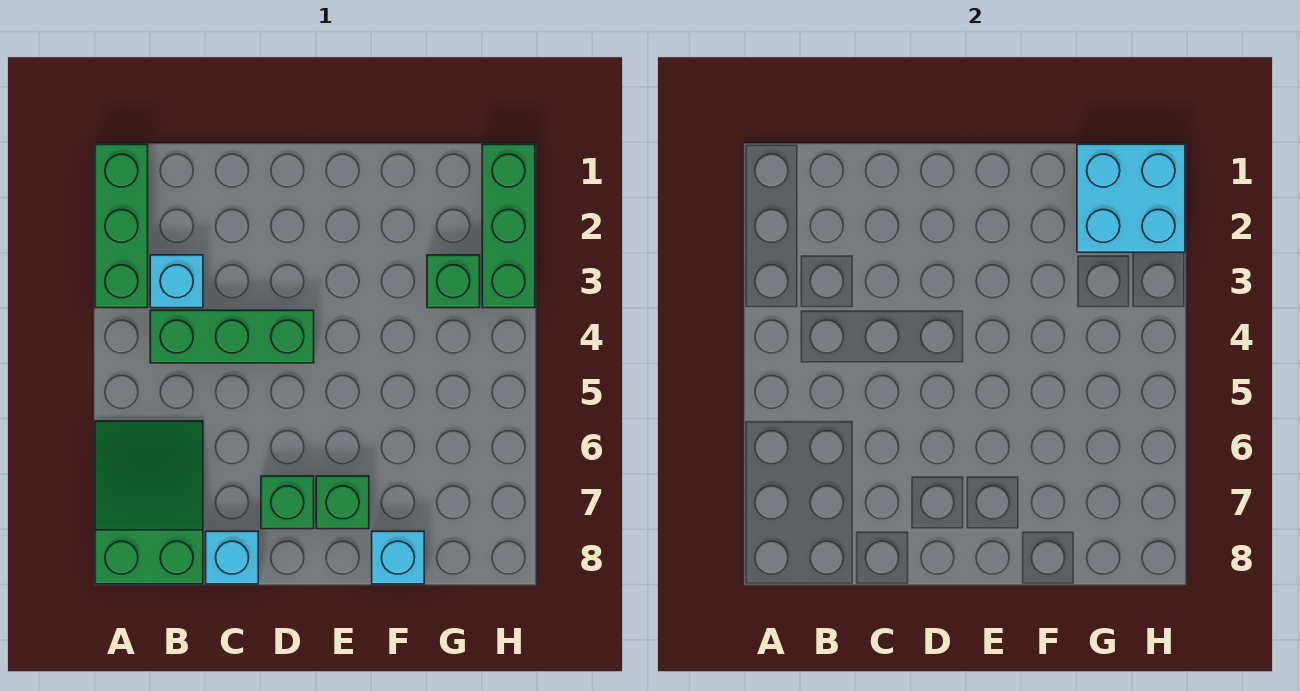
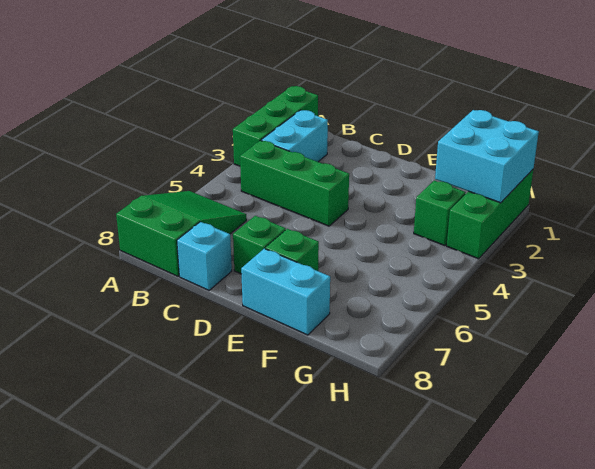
cyan 1x1 brick [150,255,203,308] -> cyan 1x2 brick [261,110,328,162]
cyan 1x1 brick [372,531,424,584] -> cyan 1x2 brick [241,249,330,335]

